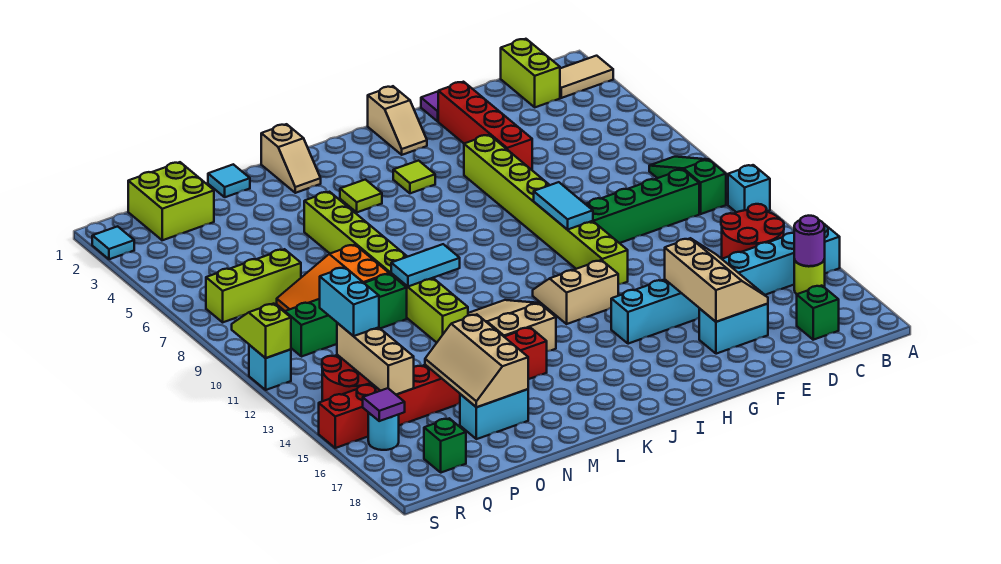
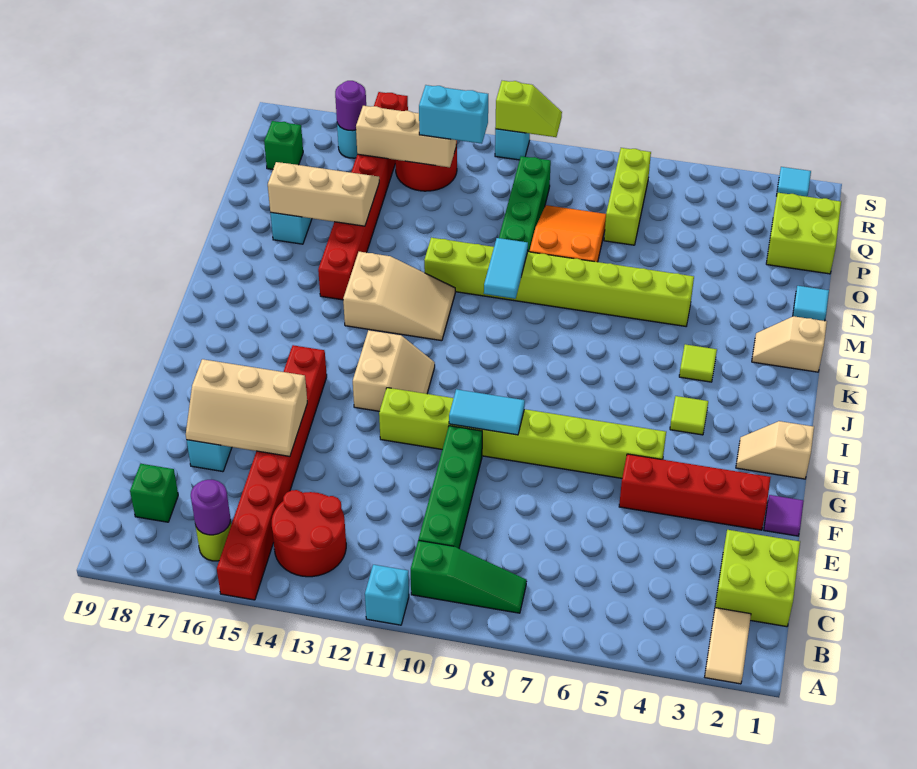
cyan 1x8 brick [611,224,840,344] -> red 1x8 brick [217,345,327,600]
lime 1x2 brick [501,39,560,107] -> lime 2x2 brick [715,530,800,627]
purple 1x1 tile [363,388,405,421] -> purple 1x1 round brick [335,81,366,131]

